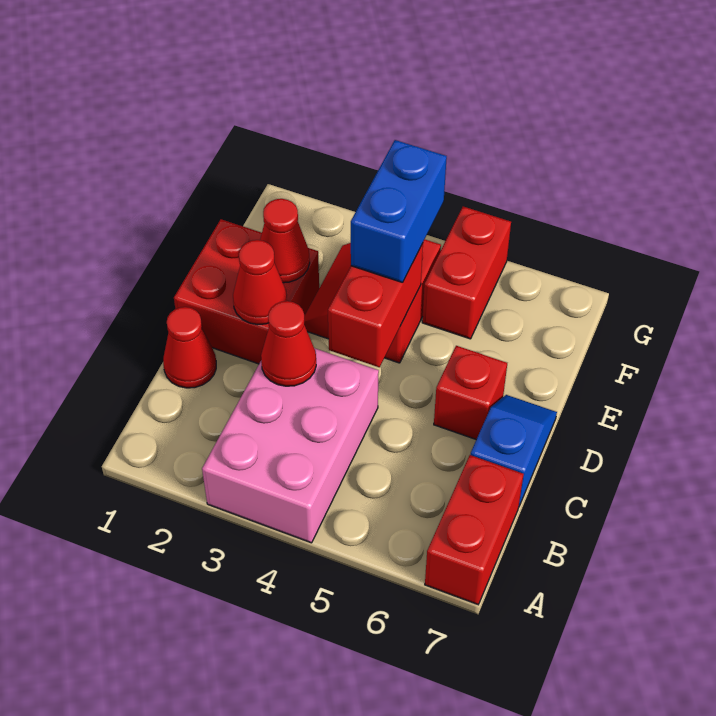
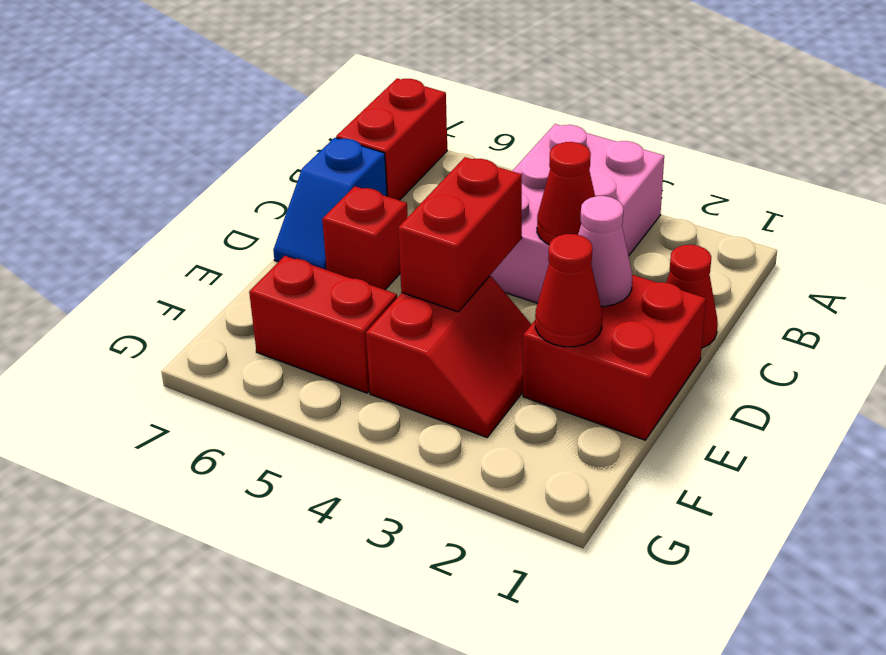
red 1x1 cone [233,240,287,325] -> pink 1x1 cone [578,196,632,306]
blue 1x2 brick [351,140,447,283] -> none
red 1x2 brick [422,206,511,339] -> red 1x2 brick turned to [249,256,397,393]

